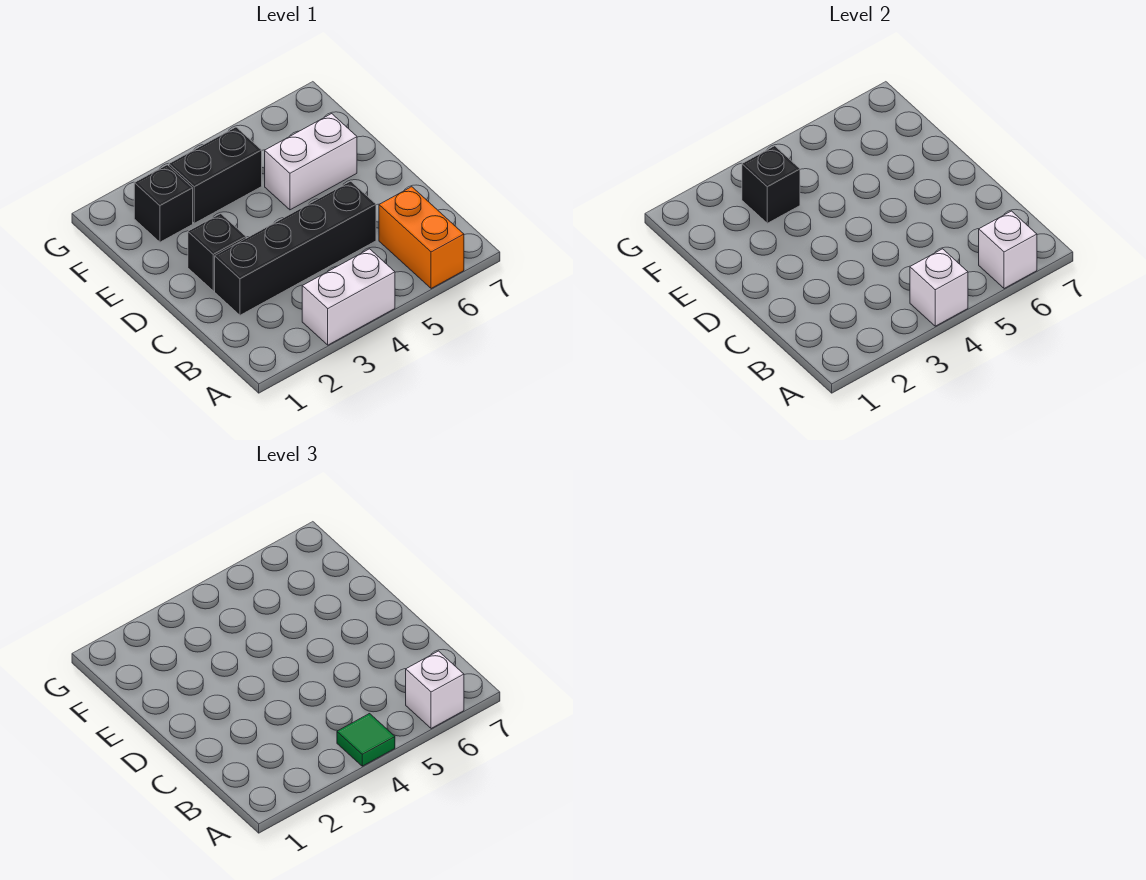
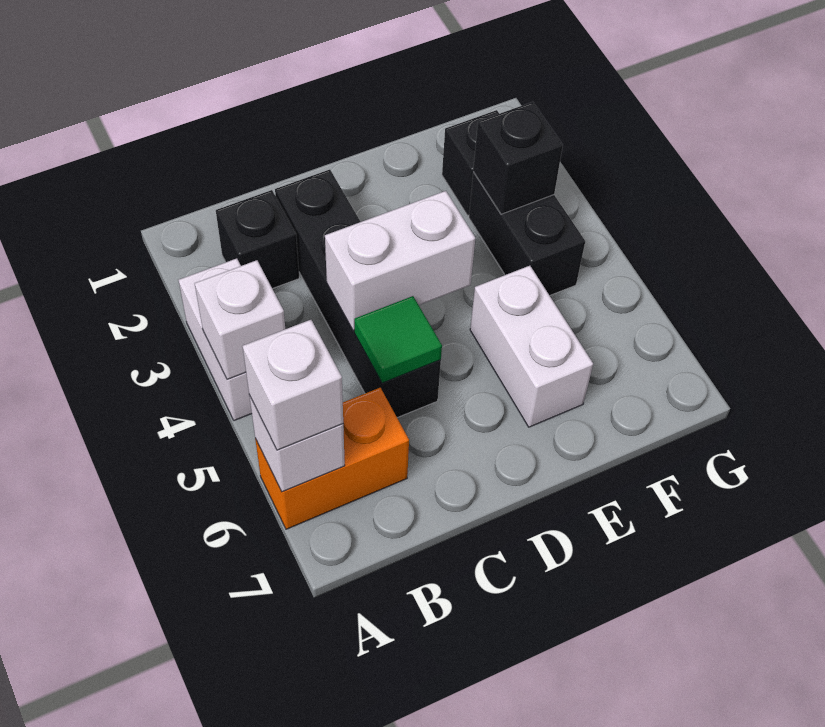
green 1x1 tile [337,714,395,766] -> green 1x1 tile moved to [354,296,442,383]
none -> white 1x2 brick [325,191,475,331]
black 1x1 brick [188,214,246,291] -> black 1x1 brick moved to [216,190,299,289]

